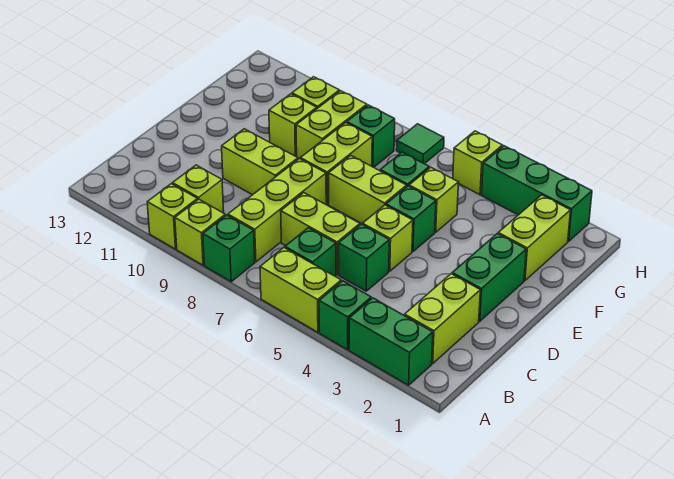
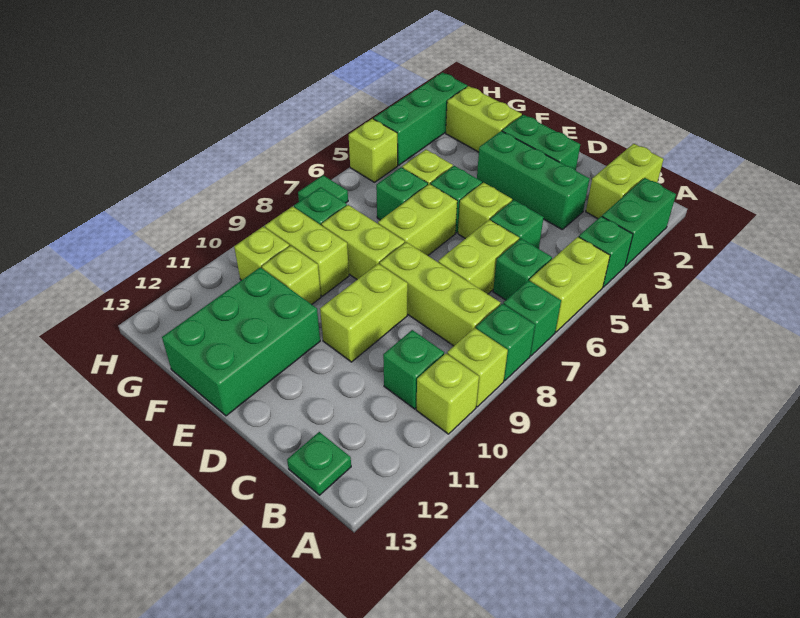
none -> green 1x1 brick [503,280,561,356]
lime 1x2 brick [404,274,480,363] -> lime 1x2 brick turned to [586,144,664,218]
lime 1x1 brick [173,165,224,213] -> green 1x1 brick [383,330,444,409]
none -> green 1x1 plate [287,432,351,495]
none -> green 1x3 brick [477,131,589,229]
none -> green 2x3 brick [162,267,320,416]

